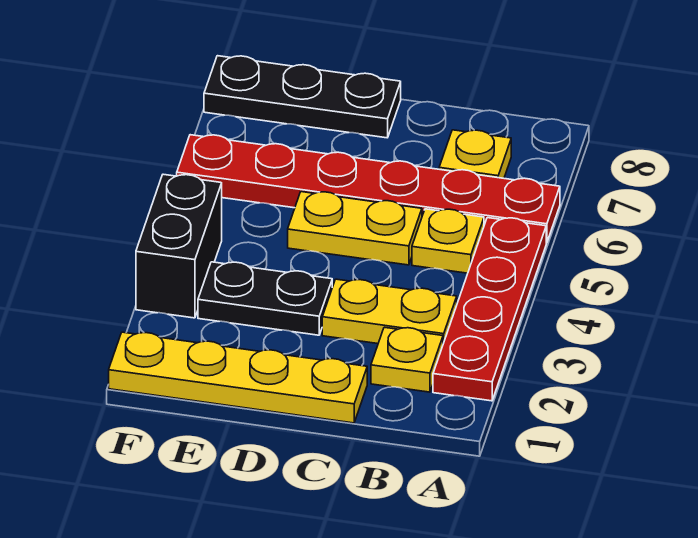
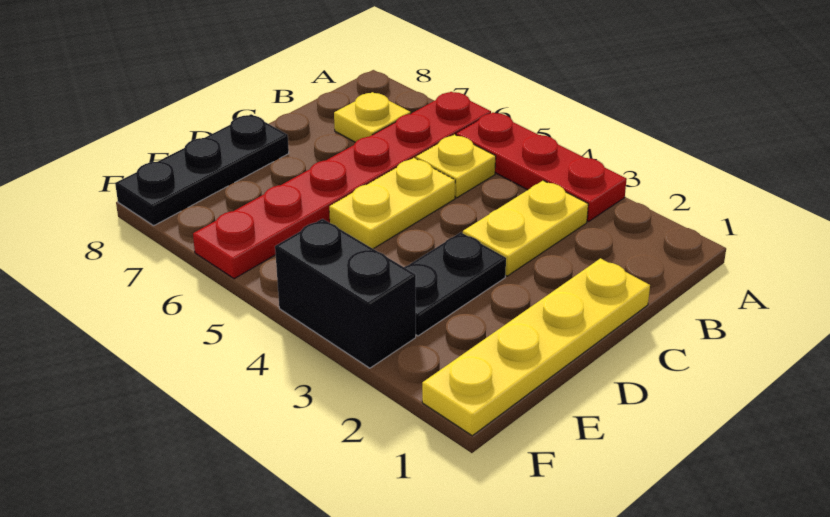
red 1x4 plate [433,218,546,401] -> red 1x3 plate [456,112,627,222]
yellow 1x1 plate [371,327,443,392] -> none

